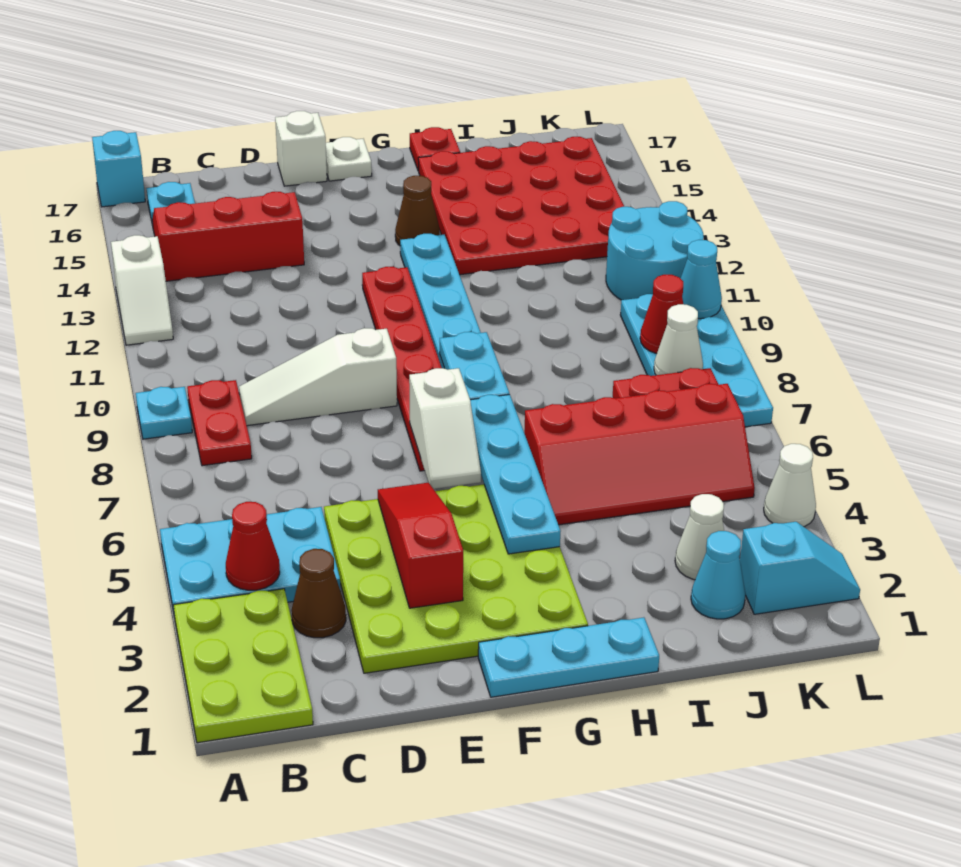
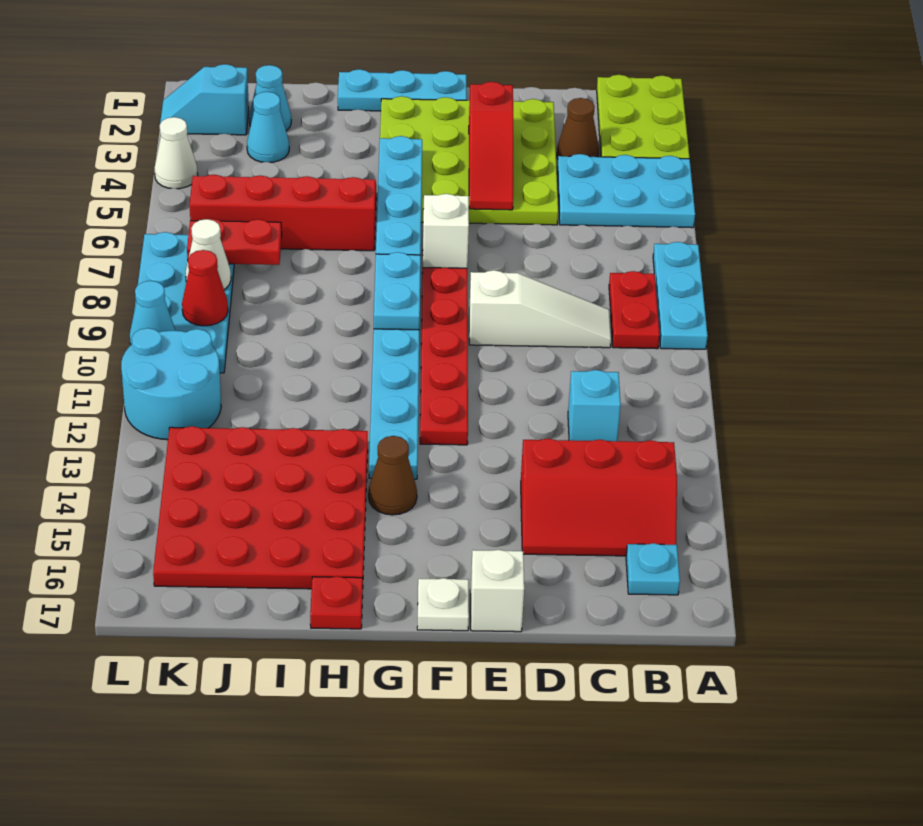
cyan 1x1 plate [136,387,192,439] -> cyan 1x3 plate [653,242,708,349]
white 1x2 slope [111,235,173,345] -> none
cyan 1x1 brick [92,131,145,207] -> cyan 1x1 brick moved to [568,370,621,441]
red 1x1 cone [226,502,280,590] -> none
white 1x1 cone [675,494,724,580] -> cyan 1x1 cone [247,92,289,163]

